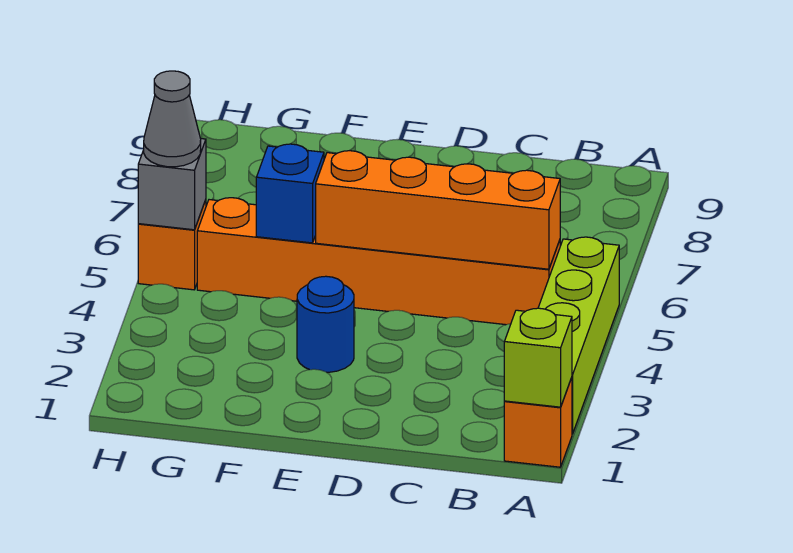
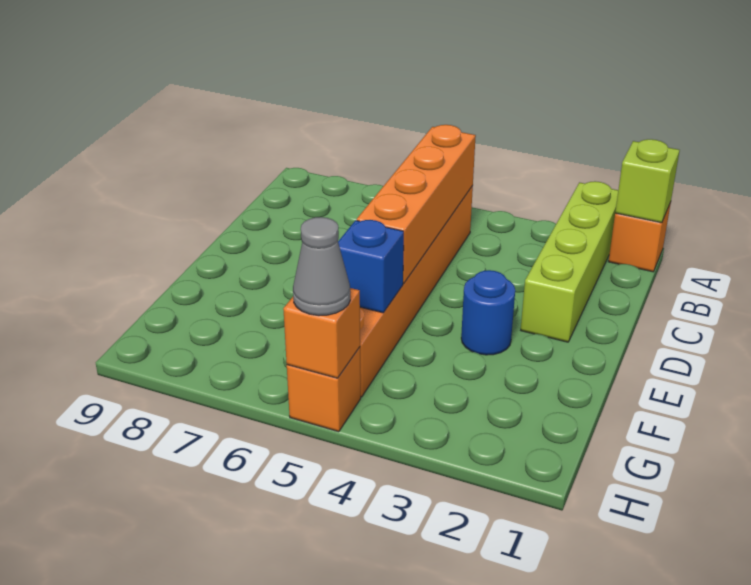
lime 1x4 brick [538,237,619,434] -> lime 1x4 brick turned to [521,181,618,342]
grey 1x1 brick [138,139,206,230] -> orange 1x1 brick [283,288,360,378]

